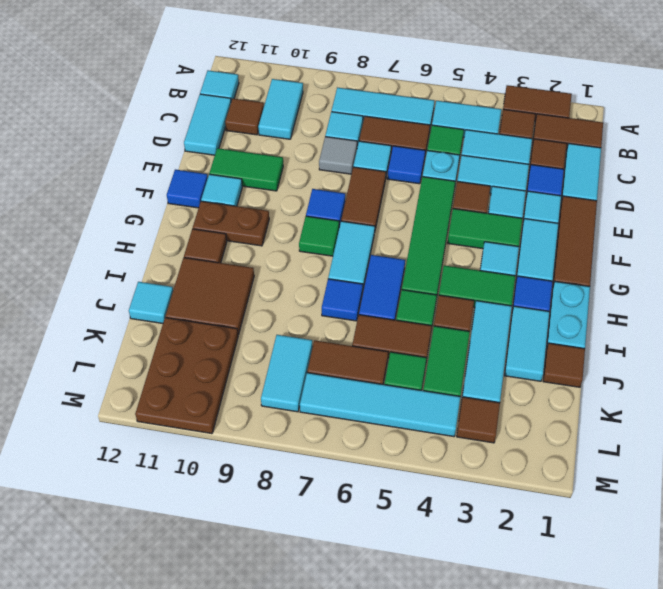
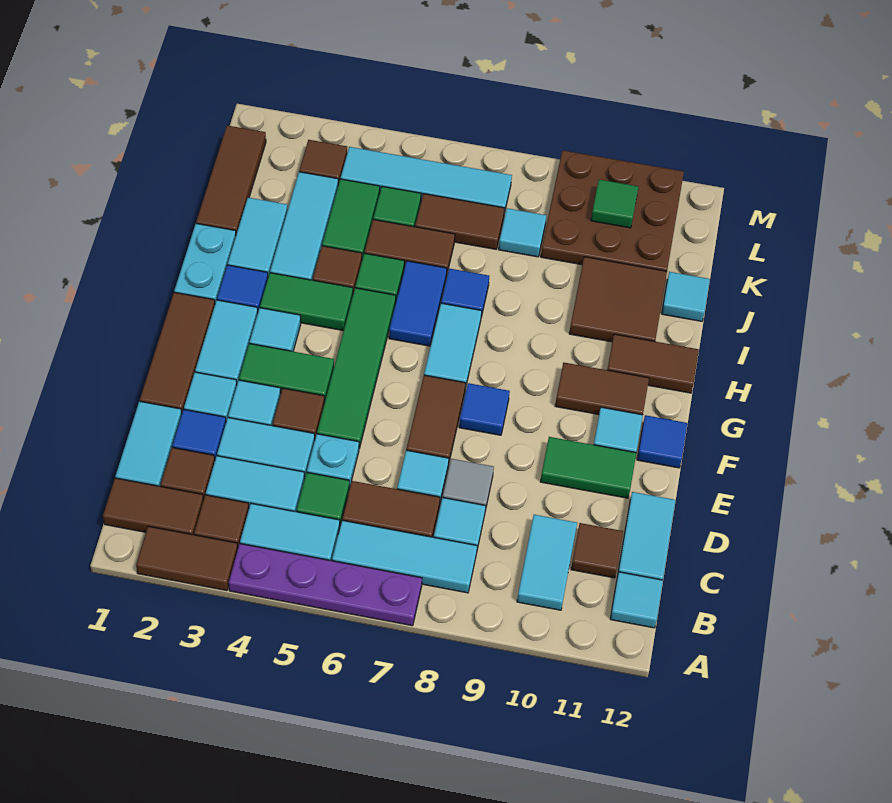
none -> purple 1x4 plate [229,544,422,626]
blue 1x1 tile [387,146,425,184] -> none
green 1x1 tile [299,216,339,256] -> green 1x1 tile moved to [591,179,638,228]
brown 1x2 plate [193,201,269,246] -> brown 1x2 tile [555,363,649,415]
brown 1x1 tile [184,229,227,263] -> brown 1x2 tile [607,334,699,393]
brown 1x1 tile [543,343,585,387] -> brown 1x3 tile [196,126,266,234]
cyan 1x2 tile [261,335,313,412] -> cyan 1x1 tile [499,208,546,257]
brown 2x3 plate [135,318,238,434] -> brown 3x3 plate [541,150,684,271]

